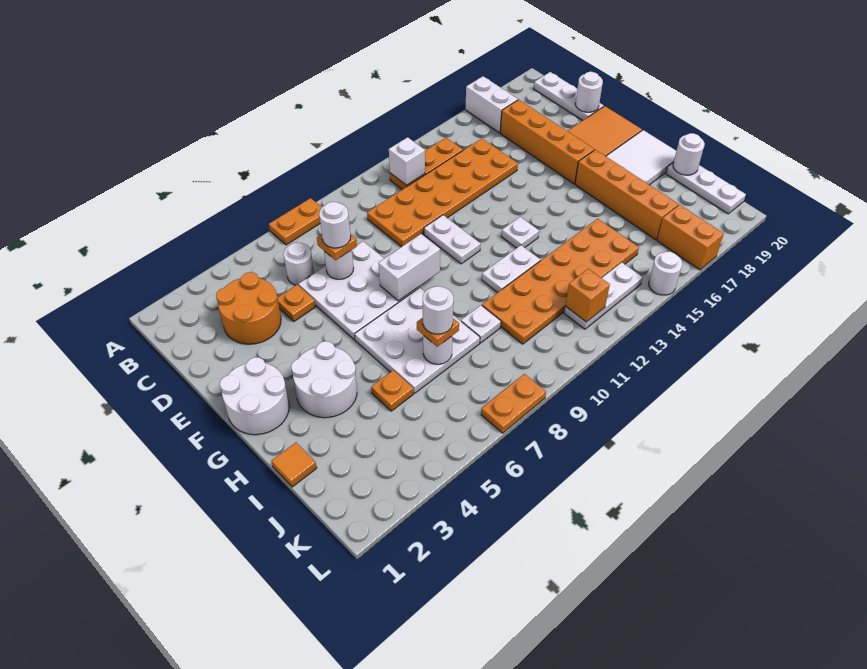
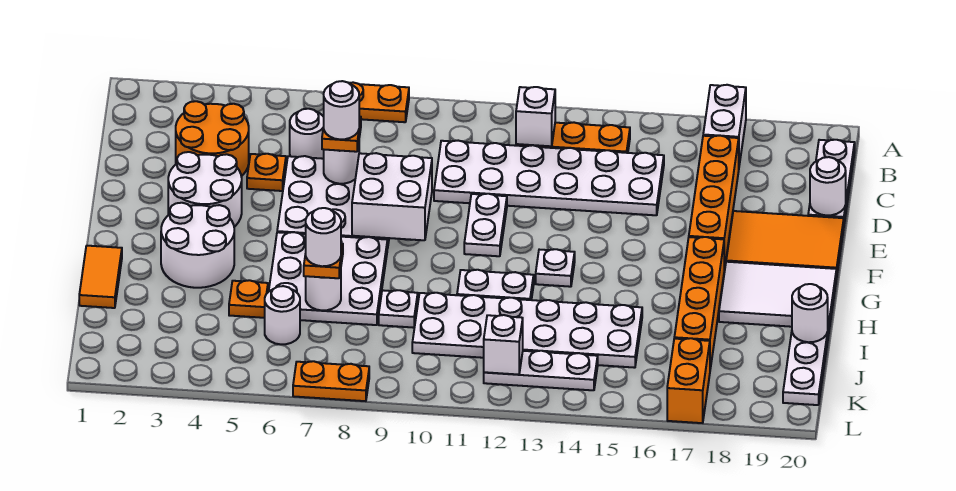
orange 2x6 plate [367,139,518,247] -> white 2x6 plate [434,141,664,215]
white 2x2 round brick [220,357,289,435] -> white 2x2 round brick moved to [168,152,242,227]
white 1x2 brick [378,234,440,301] -> white 2x2 brick [352,153,432,240]
orange 1x1 tile [272,443,317,487] -> orange 1x2 tile [79,246,122,308]
orange 2x6 plate [482,219,639,344] -> white 2x6 plate [412,293,642,368]
orange 1x1 brick [565,269,610,322] -> white 1x1 brick [484,315,523,375]
white 1x1 round brick [649,252,682,295] -> white 1x1 round brick moved to [265,286,300,344]

